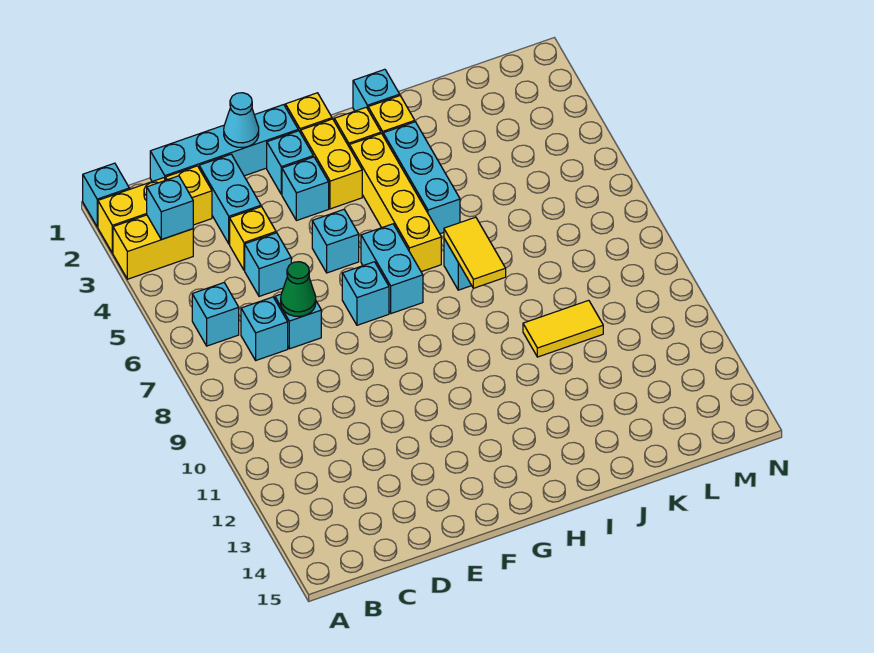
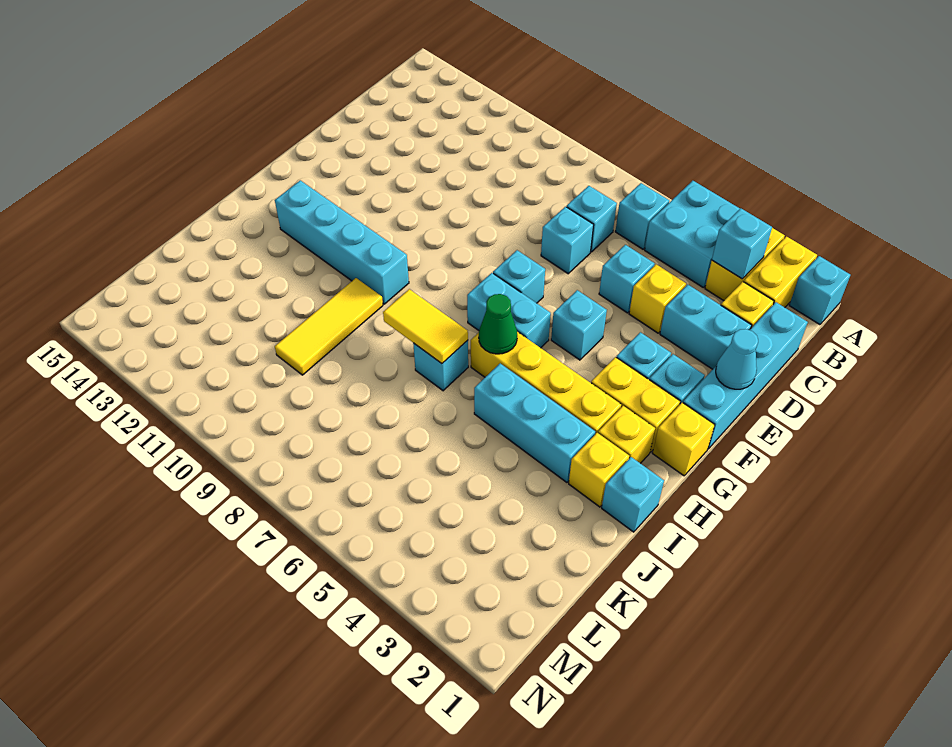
none -> cyan 2x2 brick [645,181,740,287]
green 1x1 cone [281,262,316,316] -> green 1x1 cone moved to [479,294,517,354]
none -> cyan 1x4 brick [275,180,409,304]
yellow 1x2 tile [523,300,603,357] -> yellow 1x3 tile [275,278,383,375]

